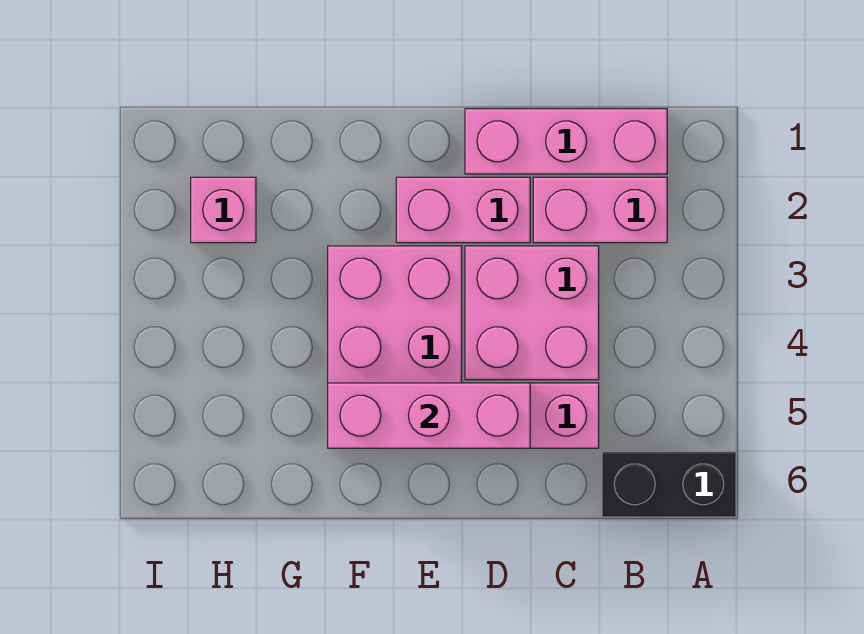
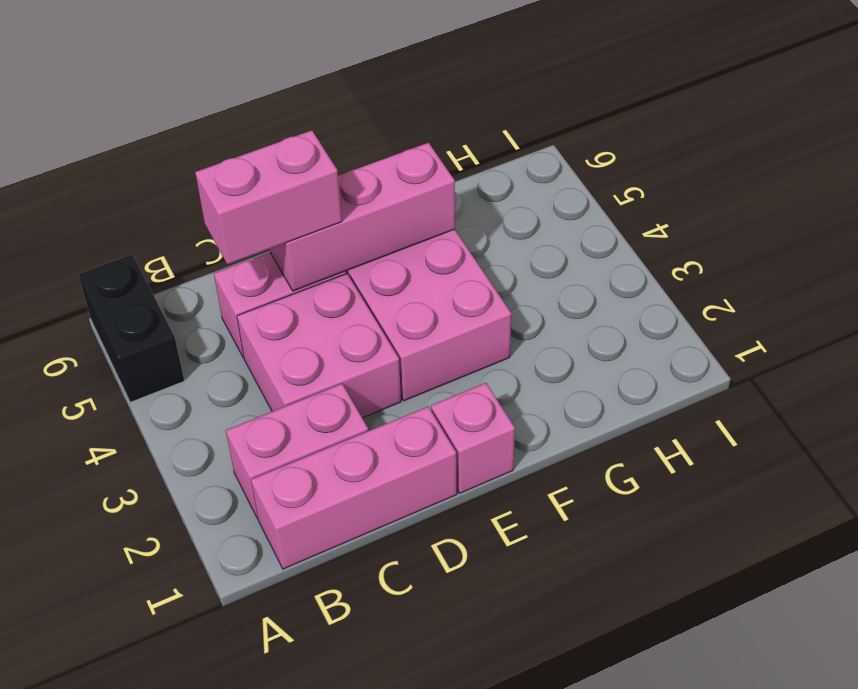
black 1x2 brick [602,452,736,517] -> black 1x2 brick turned to [78,254,184,402]
pink 1x2 brick [396,177,530,243] -> pink 1x2 brick moved to [195,130,342,264]
pink 1x1 brick [191,177,256,243] -> pink 1x1 brick moved to [431,383,515,493]

